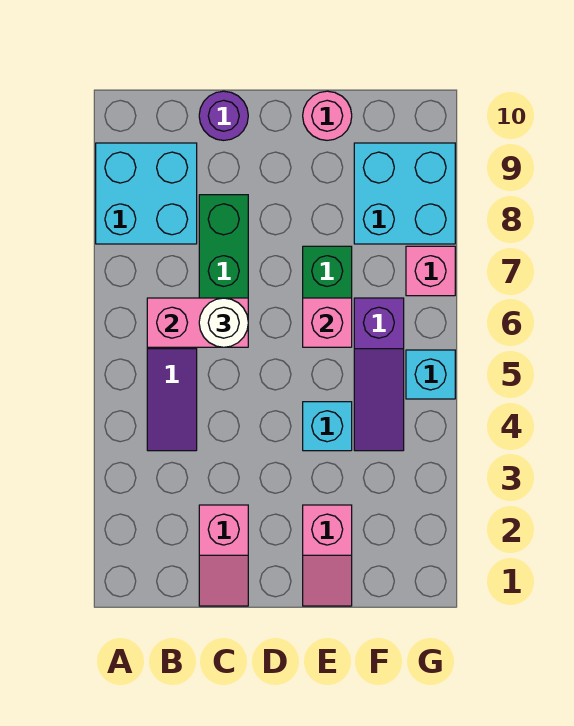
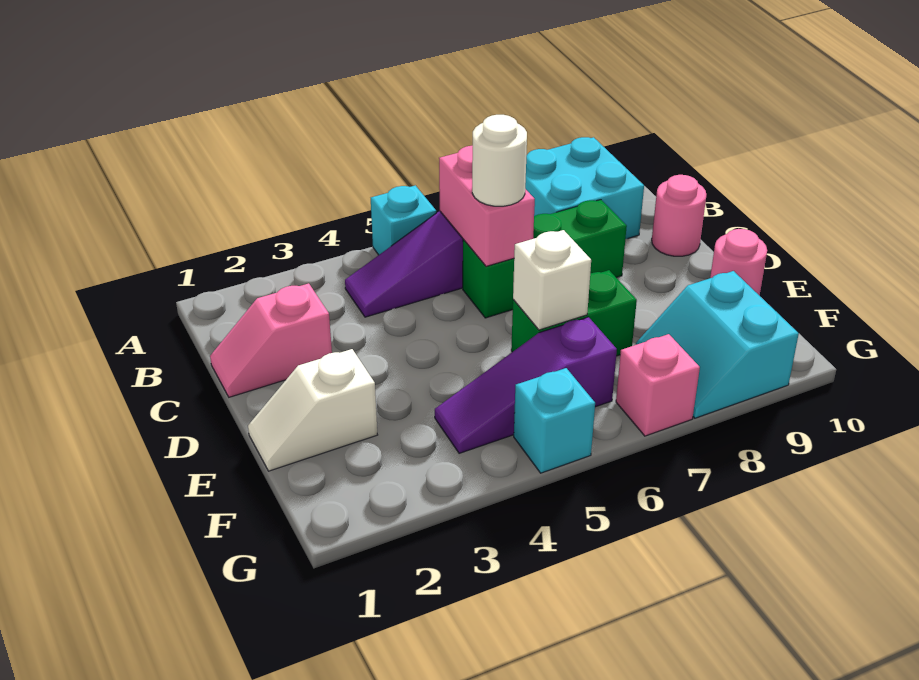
purple 1x1 round brick [199,91,248,140] -> pink 1x1 round brick [652,175,706,256]
pink 1x2 slope [303,505,352,606] -> white 1x2 slope [248,349,377,471]
cyan 1x1 brick [303,402,352,451] -> cyan 1x1 brick moved to [371,185,436,255]
pink 1x1 brick [303,298,352,347] -> white 1x1 brick [513,230,591,330]
cyan 2x2 brick [354,143,455,244] -> cyan 2x2 slope [636,271,799,418]

